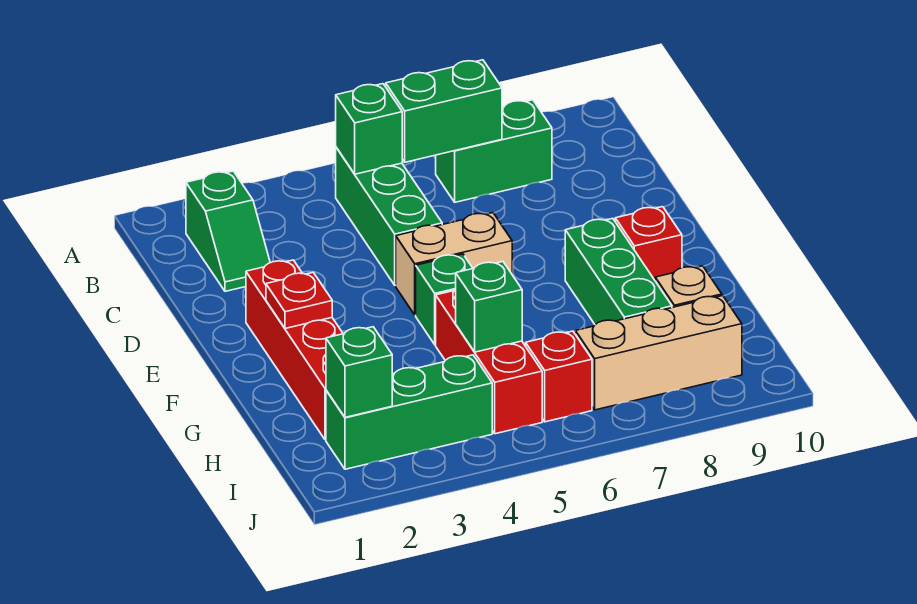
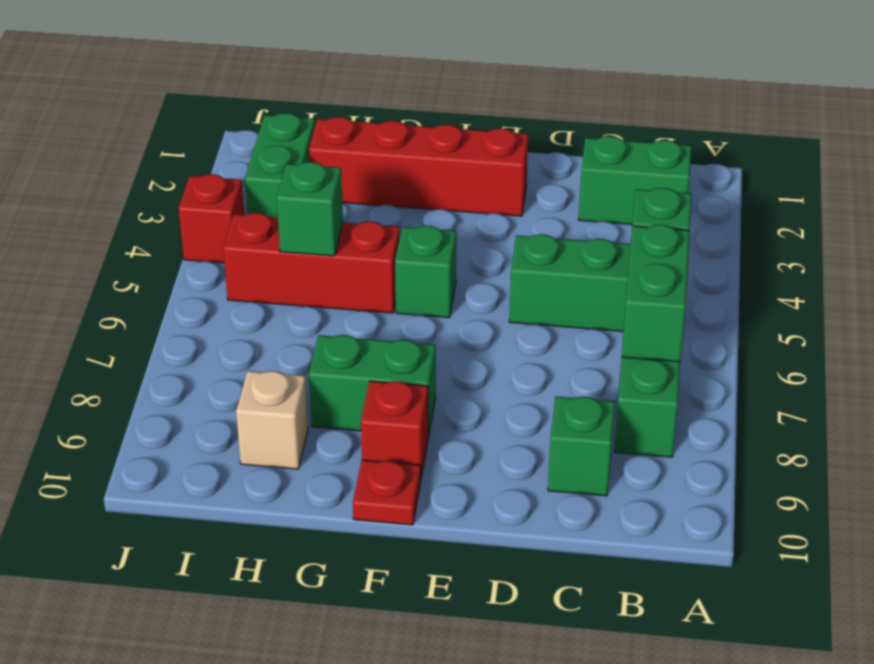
green 1x2 slope [186,171,270,291] -> green 1x2 brick [579,136,691,224]
tan 1x2 brick [396,213,512,315] -> none
red 1x1 plate [266,273,332,329] -> red 1x1 plate moved to [353,460,421,525]
green 1x3 brick [565,219,672,325] -> green 1x2 brick [309,335,436,436]
green 1x3 brick [326,355,492,469] -> green 1x2 brick [245,113,315,217]
green 1x1 brick [326,327,392,417] -> green 1x1 brick moved to [548,396,615,496]
red 1x1 brick [526,331,592,422] -> red 1x1 brick moved to [179,174,244,263]
tan 1x3 brick [575,296,742,410] -> none

